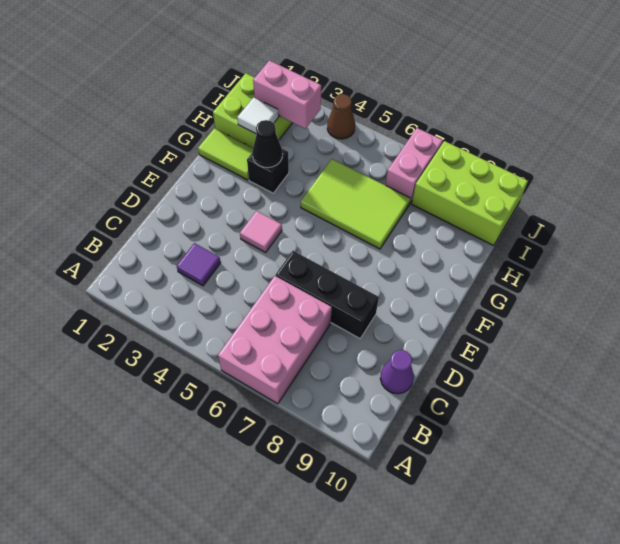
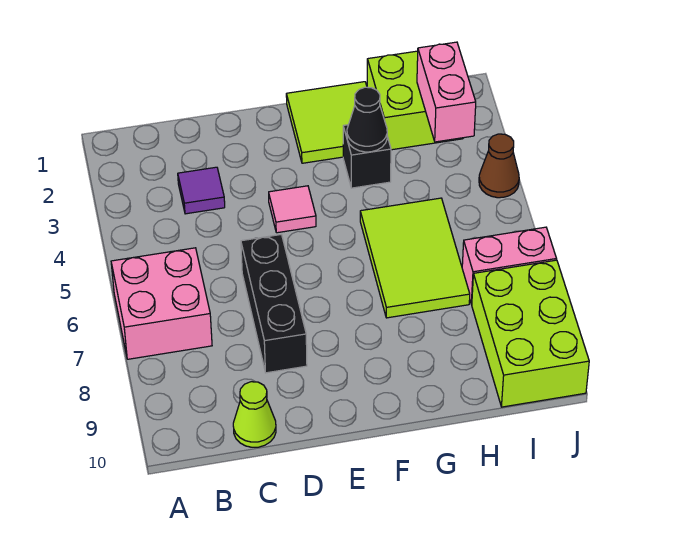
pink 2x3 brick [218,276,332,404] -> pink 2x2 brick [111,248,212,359]
purple 1x1 cone [380,350,414,394] -> lime 1x1 cone [233,382,276,447]
lime 1x2 tile [198,128,253,180] -> lime 2x2 tile [286,82,367,163]
white 1x1 tile [237,98,279,134] -> none

